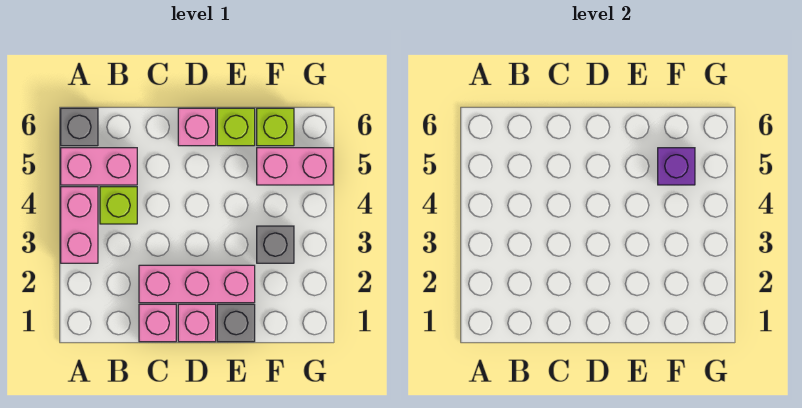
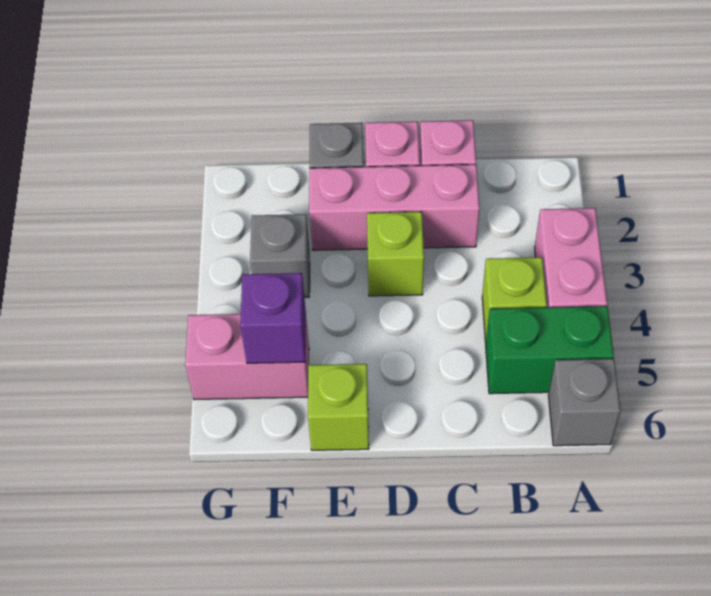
pink 1x2 brick [61,148,137,185] -> green 1x2 brick [486,306,614,394]
pink 1x1 brick [178,108,216,146] -> none
lime 1x1 brick [257,108,294,146] -> lime 1x1 brick moved to [367,212,424,296]

